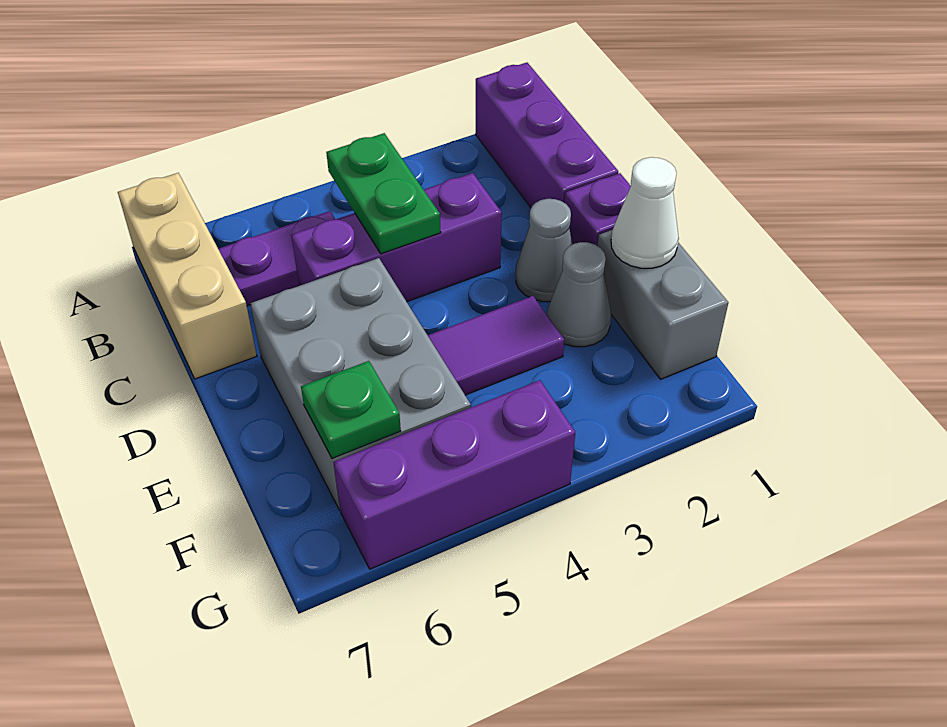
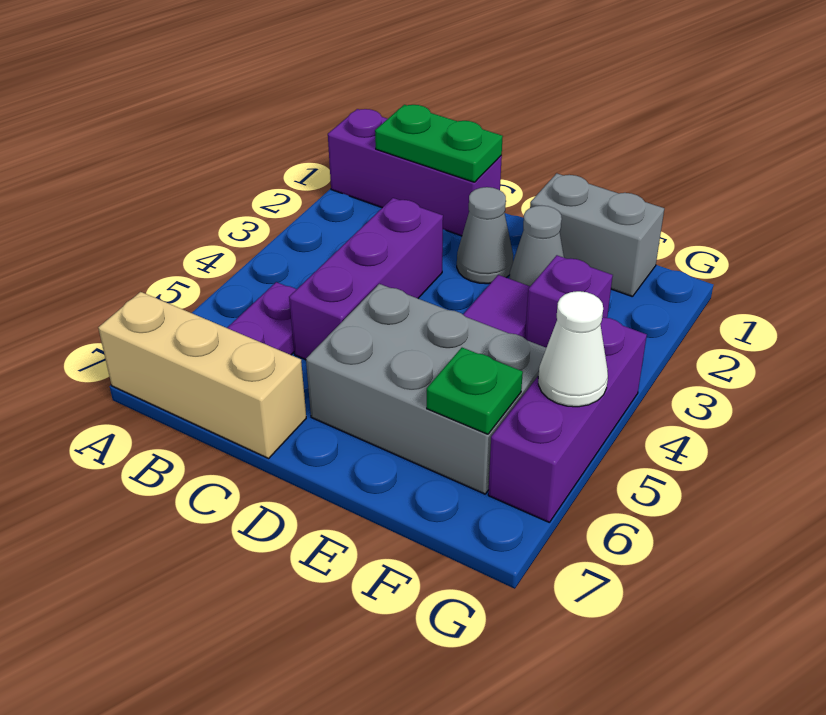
green 1x2 plate [326,133,441,254] -> green 1x2 plate moved to [375,105,503,182]
purple 1x1 brick [565,173,631,246] -> purple 1x1 brick moved to [525,255,613,348]
white 1x1 cone [611,157,679,268] -> white 1x1 cone moved to [538,291,608,407]

